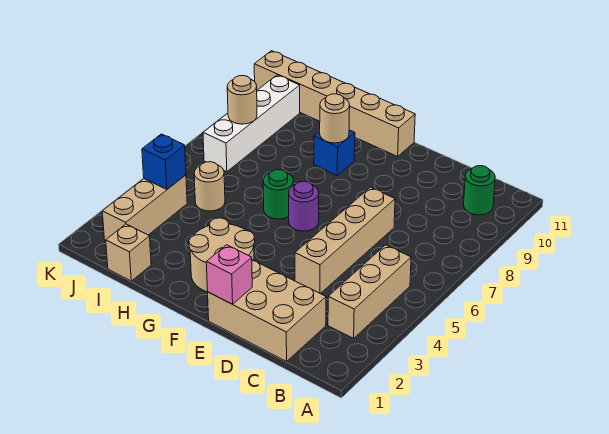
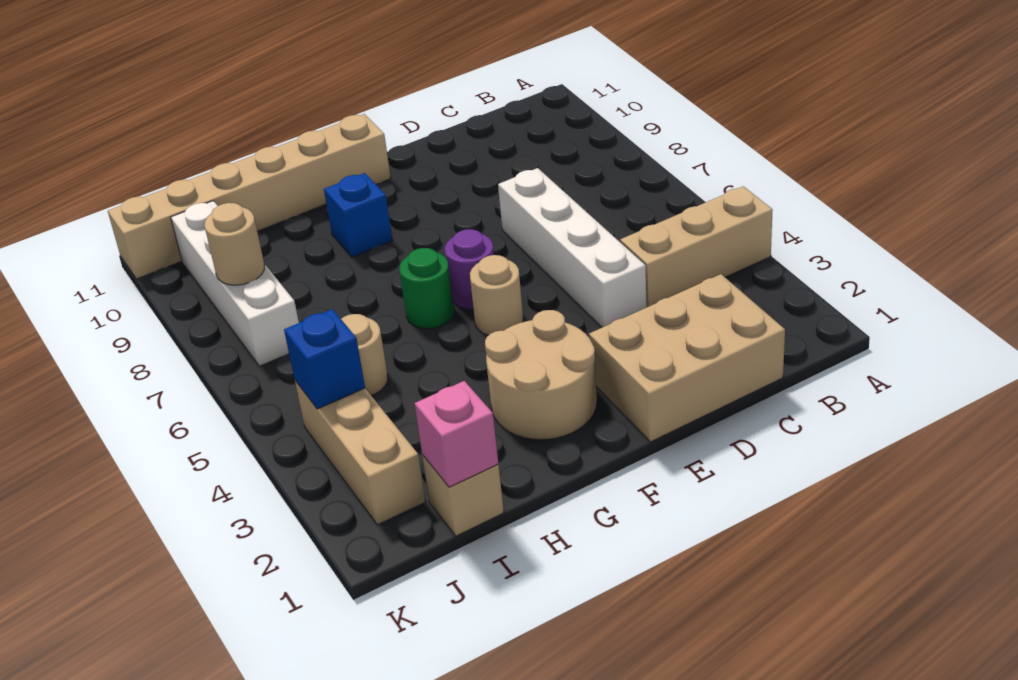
tan 1x3 brick [328,245,411,338] -> tan 1x3 brick turned to [620,186,773,307]
green 1x1 round brick [464,166,495,215] -> none
tan 1x4 brick [295,187,395,294] -> white 1x4 brick [498,168,647,327]
pink 1x1 brick [206,245,252,304] -> pink 1x1 brick moved to [414,381,498,487]
tan 1x1 round brick [320,94,350,143] -> tan 1x1 round brick moved to [470,255,523,335]

